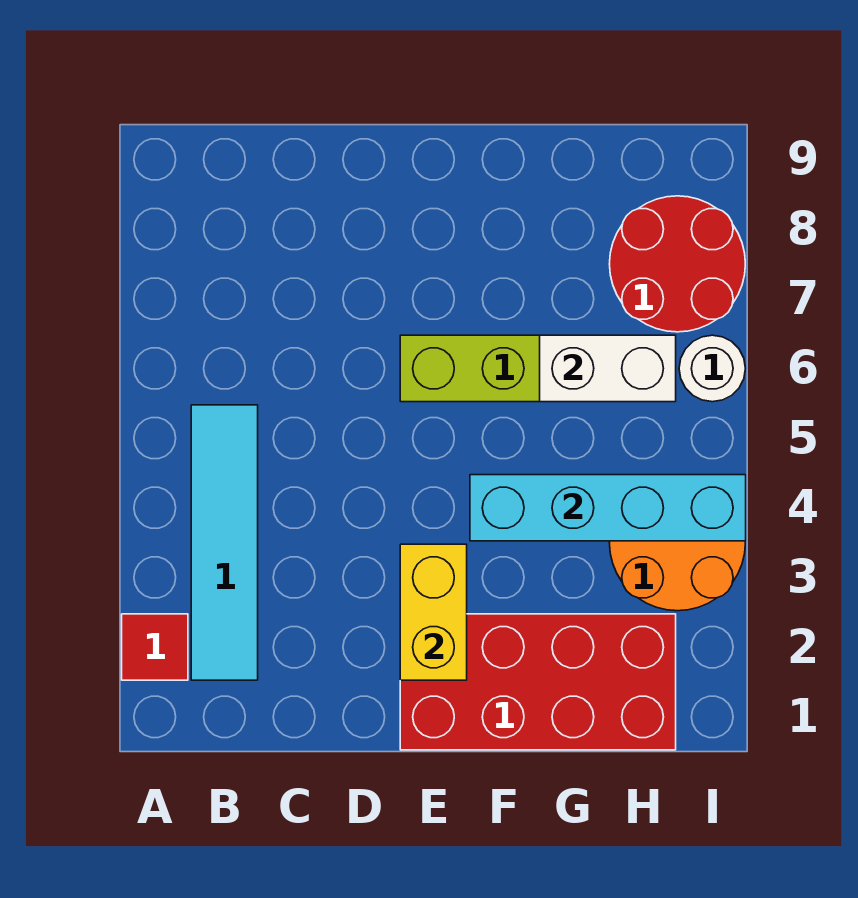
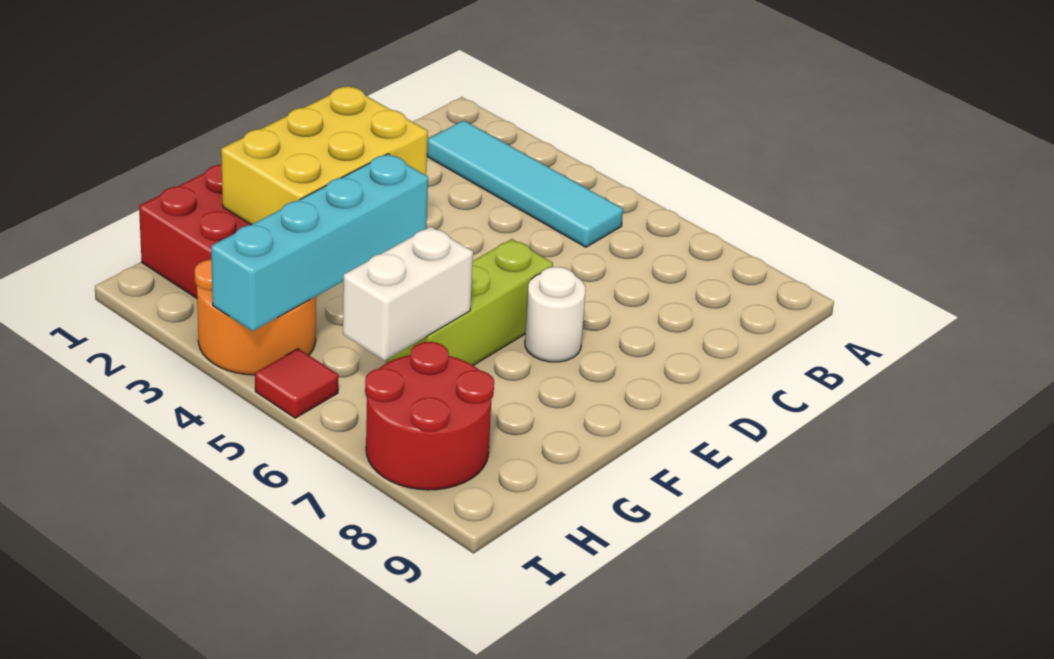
red 1x1 tile [122,614,188,680] -> red 1x1 tile moved to [255,349,338,418]
yellow 1x2 brick [400,544,467,680] -> yellow 2x3 brick [221,86,428,225]
white 1x1 round brick [679,335,745,402] -> white 1x1 round brick moved to [525,267,585,362]

